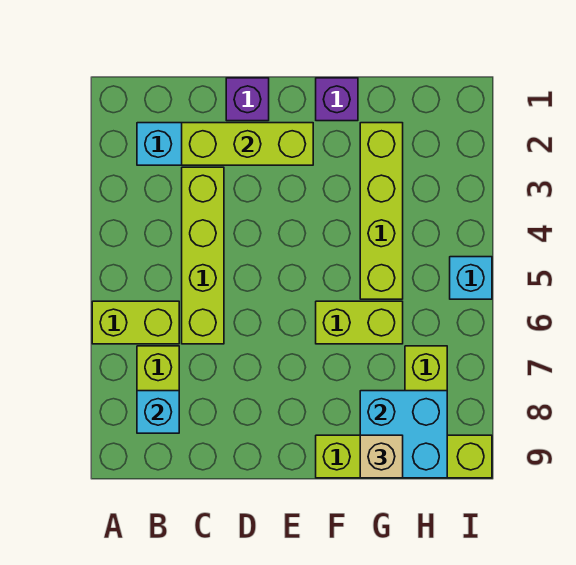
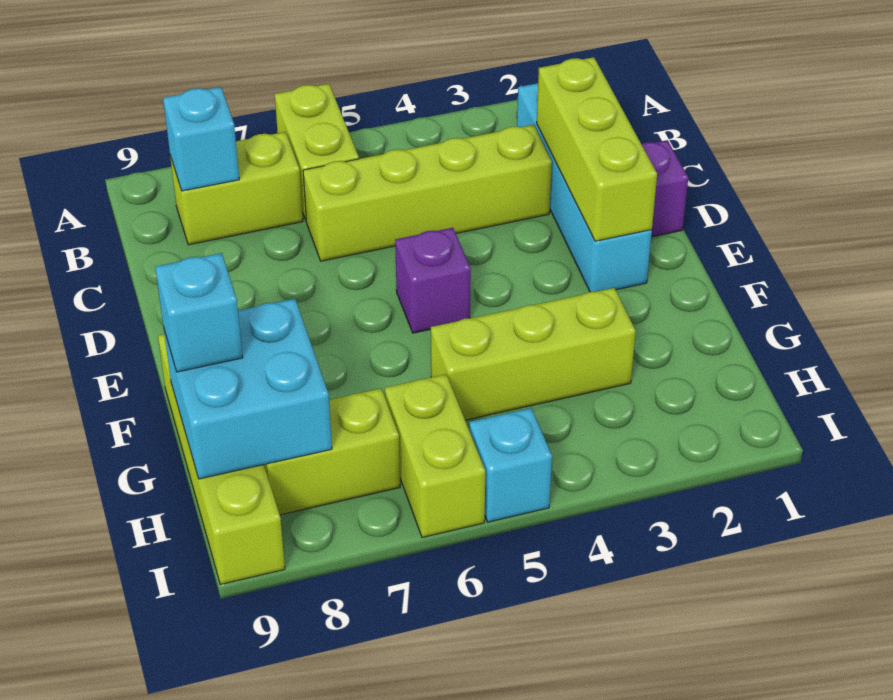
purple 1x1 brick [316,78,358,121] -> purple 1x1 brick moved to [395,228,471,333]
lime 1x2 brick [316,301,403,344] -> lime 1x2 brick moved to [385,374,485,537]
lime 1x4 brick [360,123,403,299] -> lime 1x3 brick [431,288,636,420]
tan 1x1 brick [360,435,403,478] -> cyan 1x1 brick [155,253,243,372]

